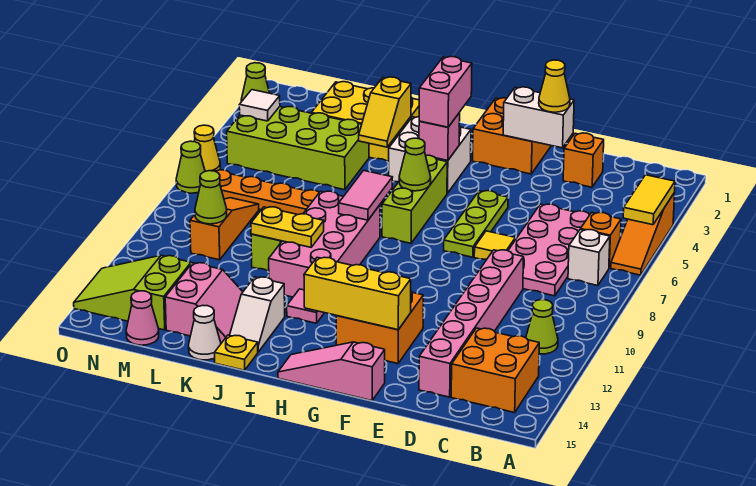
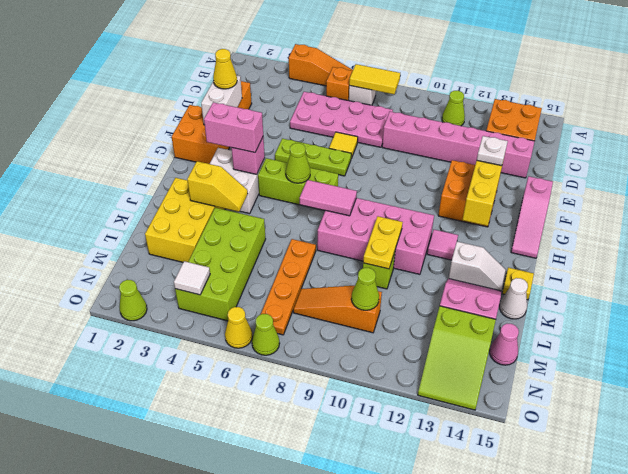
yellow 1x2 tile [623,175,675,225] -> yellow 1x2 tile moved to [349,64,400,94]
none -> white 1x1 plate [477,136,508,166]

